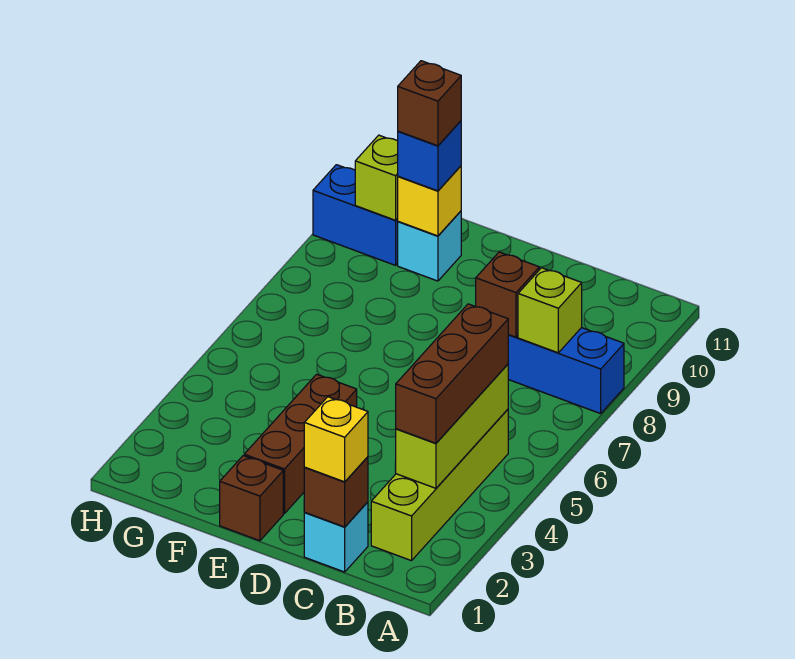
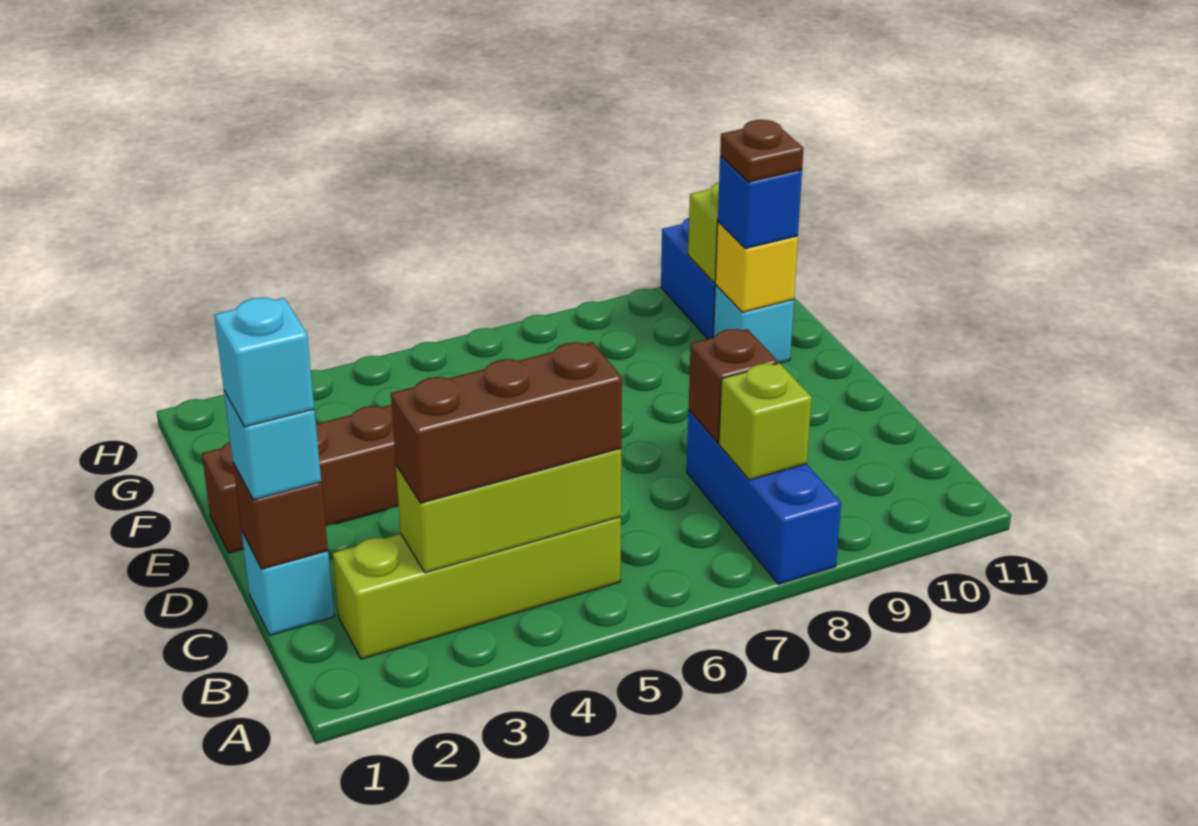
yellow 1x1 brick [304,397,368,482] -> cyan 1x1 brick [224,391,321,500]
none -> cyan 1x1 brick [214,298,314,427]
brown 1x1 brick [398,61,461,146] -> brown 1x1 plate [720,120,804,182]

